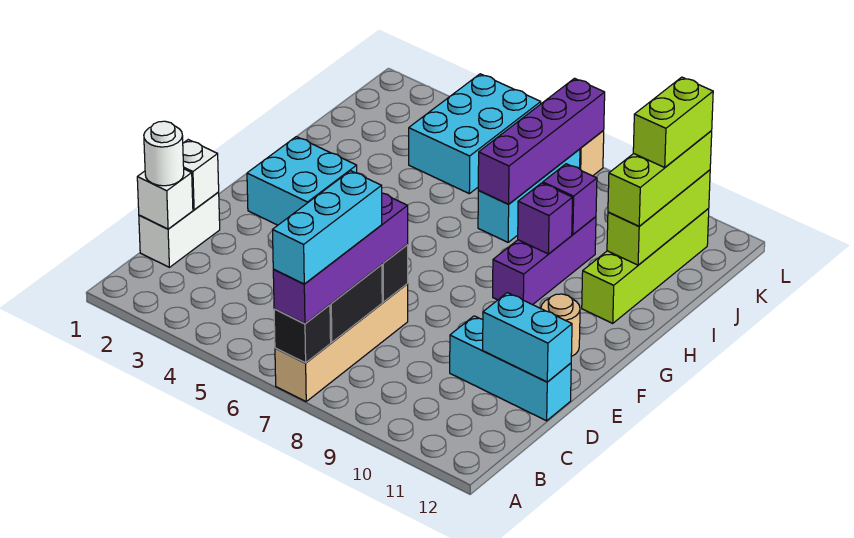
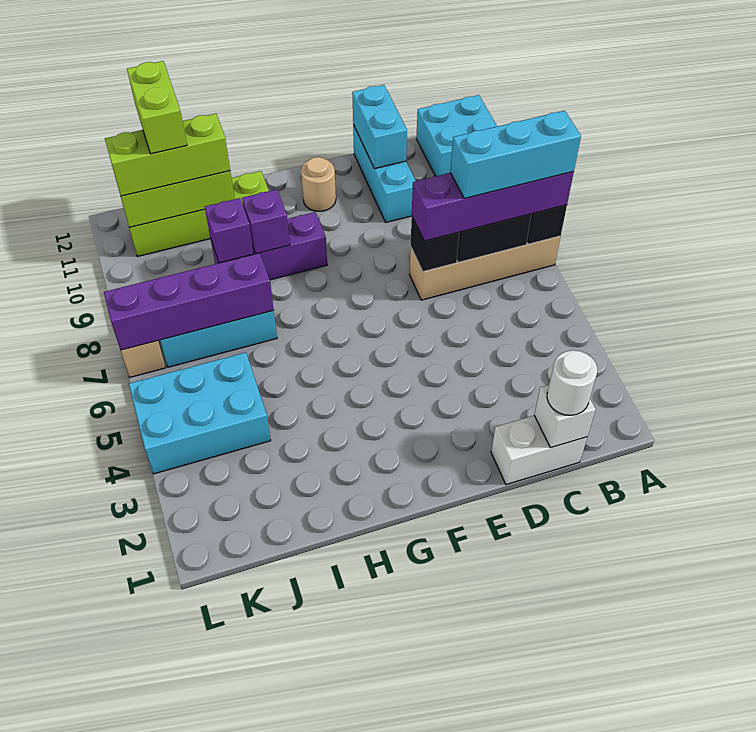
white 1x1 brick [183,140,219,210] -> none
cyan 2x2 brick [247,137,357,225] -> cyan 2x2 brick moved to [416,95,497,176]
lime 1x2 brick [633,77,713,167] -> lime 1x2 brick turned to [127,61,187,154]

